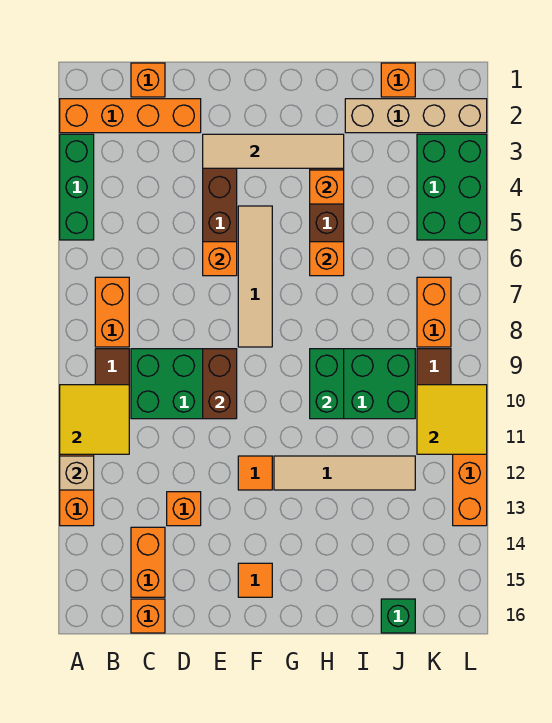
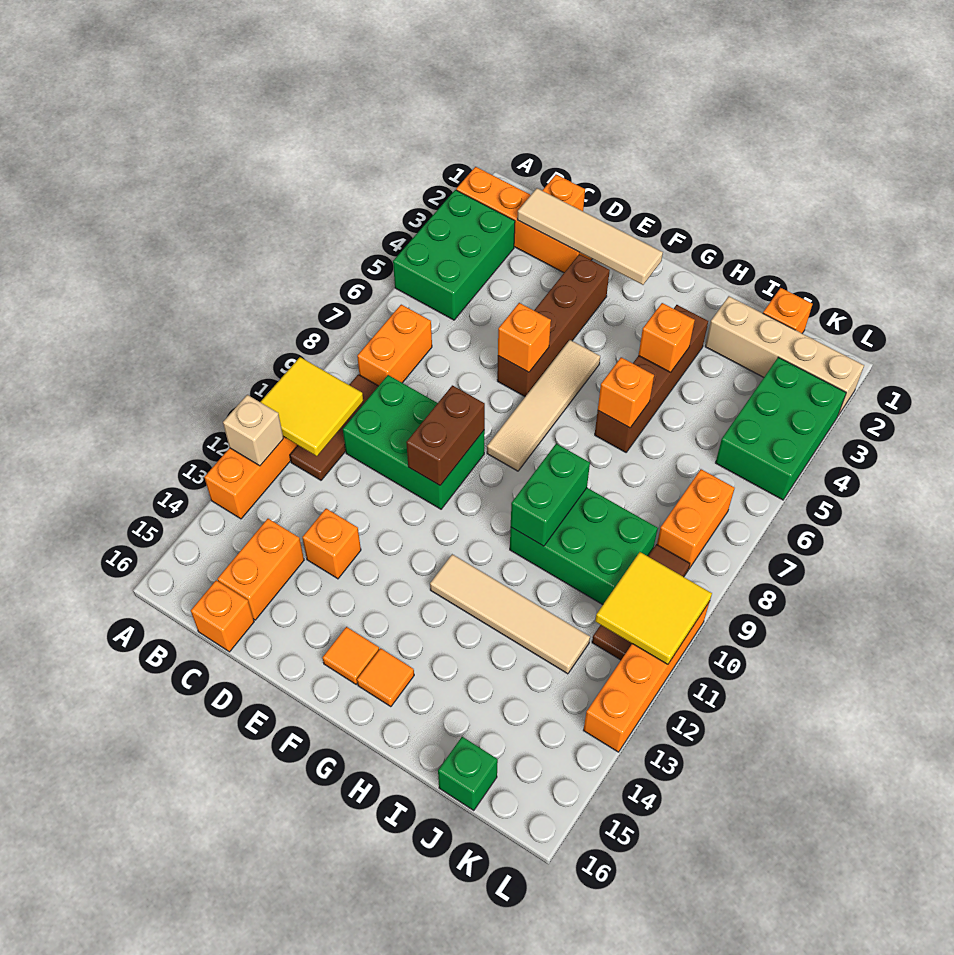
green 1x3 brick [60,134,94,240] -> green 2x3 brick [393,190,515,320]
tan 1x4 tile [203,134,344,168] -> tan 1x4 tile moved to [517,188,663,285]
orange 1x1 tile [238,456,272,490] -> orange 1x1 tile moved to [357,648,414,707]

